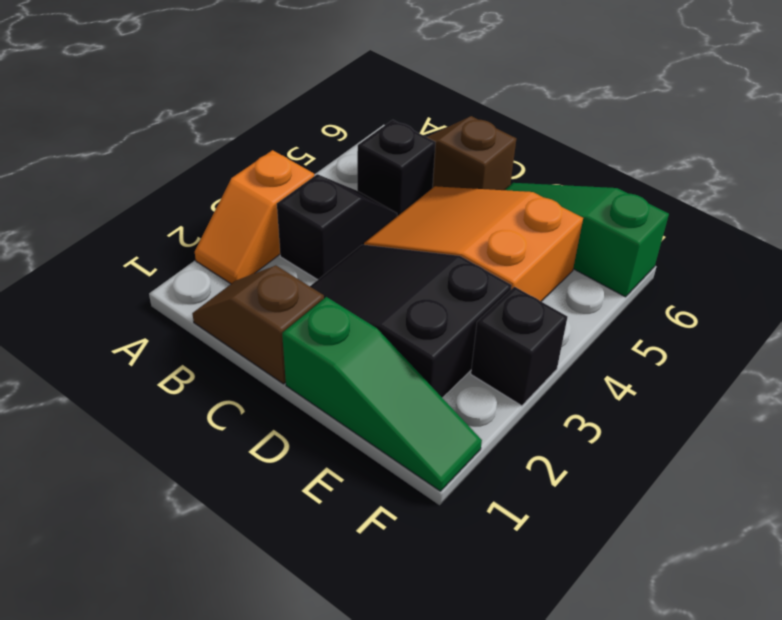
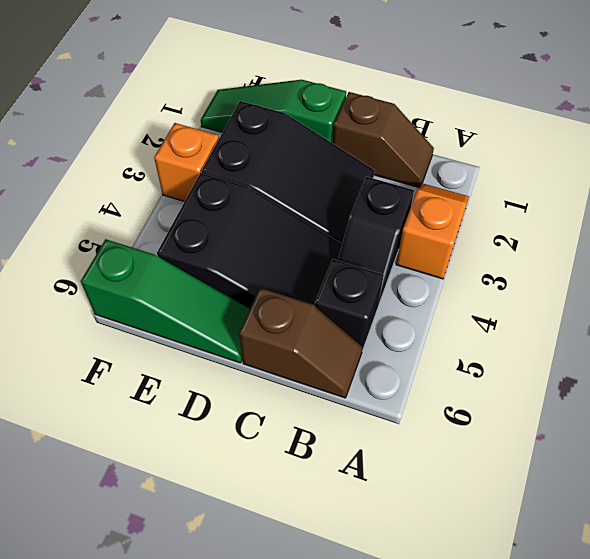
orange 2x3 slope [364,186,583,301] -> black 2x3 slope [157,173,342,308]
black 1x1 brick [471,287,567,406] -> orange 1x1 brick [154,123,219,202]

